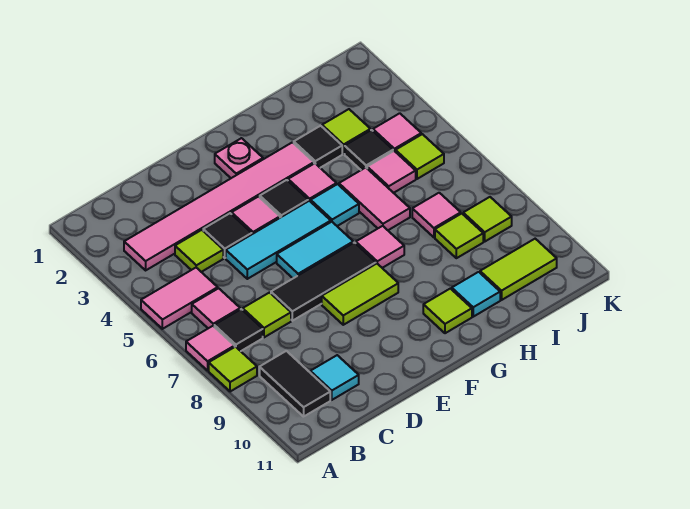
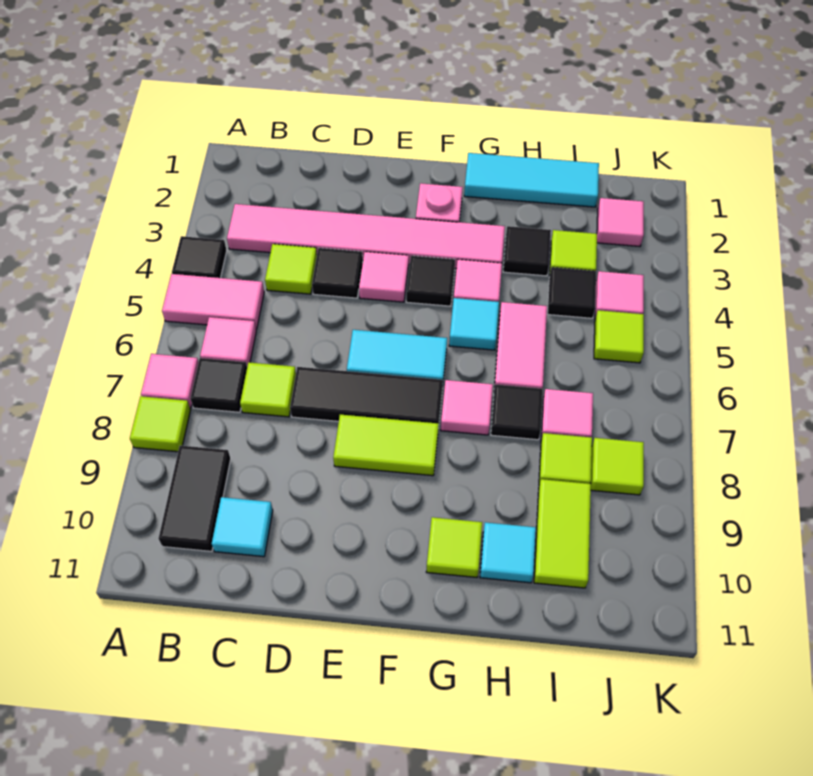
none -> black 1x1 tile [172,236,227,278]
cyan 1x3 tile [226,201,331,279] -> cyan 1x3 tile moved to [464,153,599,207]
none -> black 1x1 tile [491,384,543,440]
pink 1x1 tile [367,151,416,193] -> pink 1x1 tile moved to [597,198,644,247]
lime 1x2 tile [480,239,557,300] -> lime 1x2 tile turned to [534,479,591,588]

